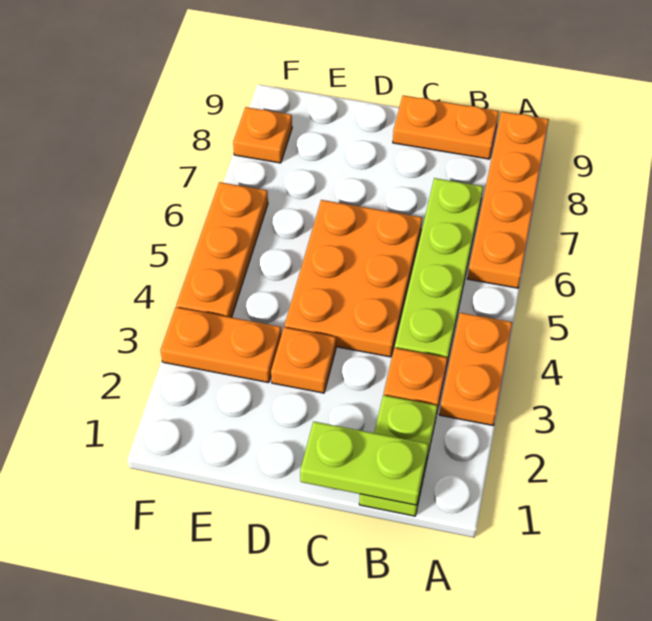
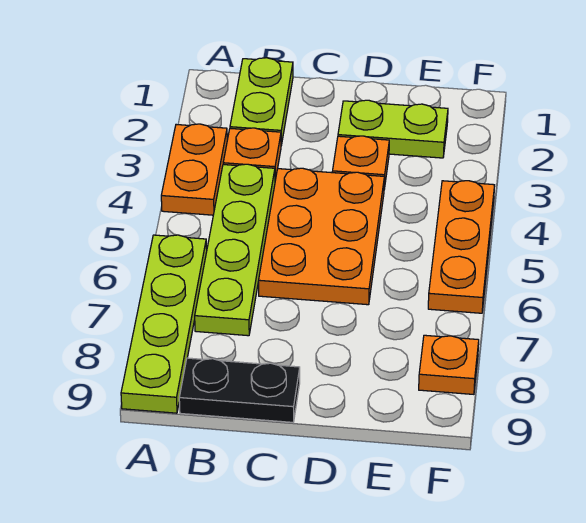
orange 1x4 plate [468,112,549,288] -> lime 1x4 plate [121,235,207,413]
lime 1x2 plate [300,421,429,505] -> lime 1x2 plate moved to [338,100,448,158]
orange 1x2 plate [393,95,499,159] -> black 1x2 plate [179,358,300,422]
orange 1x2 plate [161,307,282,383] -> none

